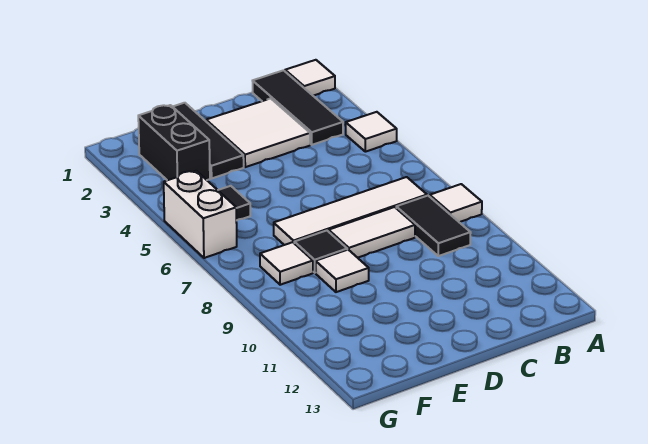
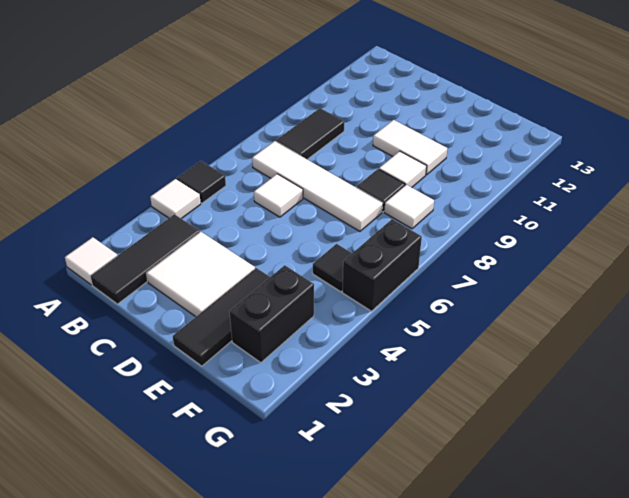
none -> black 1x1 tile [177,161,226,203]
white 1x1 tile [430,184,482,222] -> white 1x1 tile moved to [254,174,303,217]
white 1x2 tile [329,207,415,258] -> white 1x2 tile moved to [373,120,447,175]
white 1x2 brick [164,171,237,258] -> black 1x2 brick [342,219,422,311]

